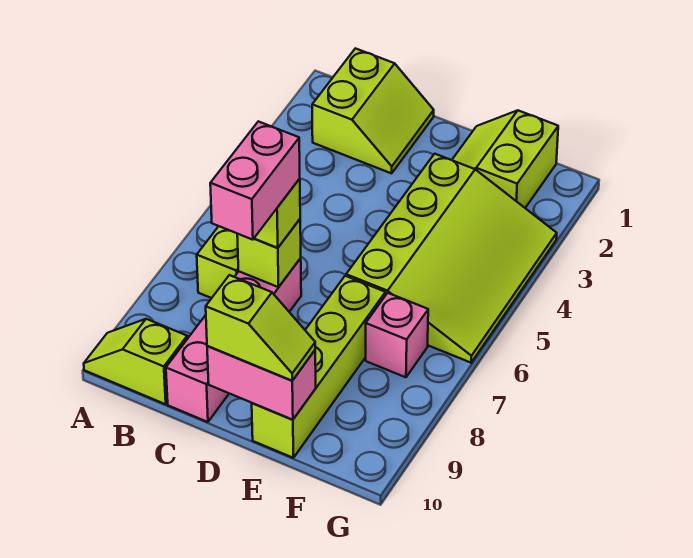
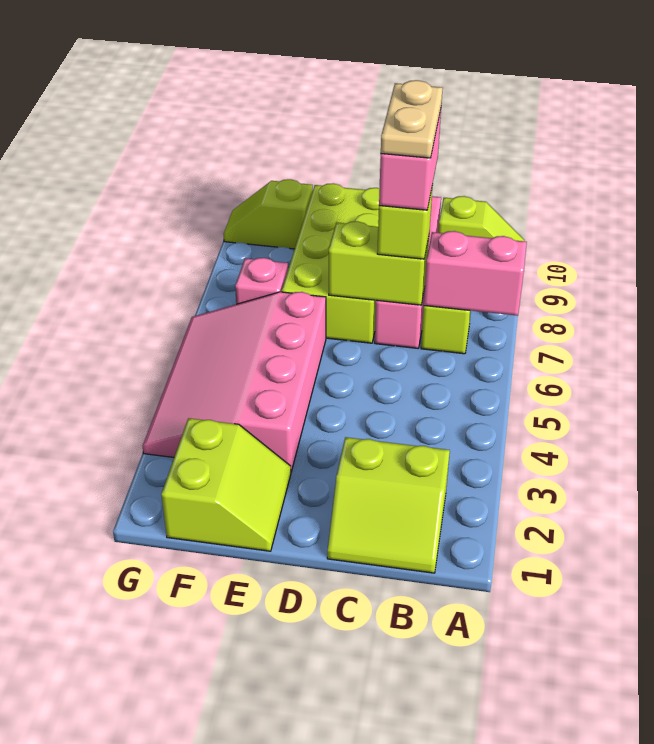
lime 2x2 slope [312,48,434,173] -> lime 2x2 slope turned to [327,437,450,573]
lime 1x1 brick [237,219,301,287] -> lime 1x2 brick [329,221,429,305]
none -> tan 1x2 plate [381,80,443,158]
pink 1x2 brick [207,346,316,420] -> pink 1x2 brick moved to [424,231,527,316]
lime 1x2 slope [206,275,315,381] -> lime 1x2 slope moved to [223,179,313,249]
lime 3x4 slope [346,154,557,363] -> pink 3x4 slope [143,292,326,472]
lime 1x4 brick [252,276,385,458] -> lime 2x4 brick [282,183,380,343]

